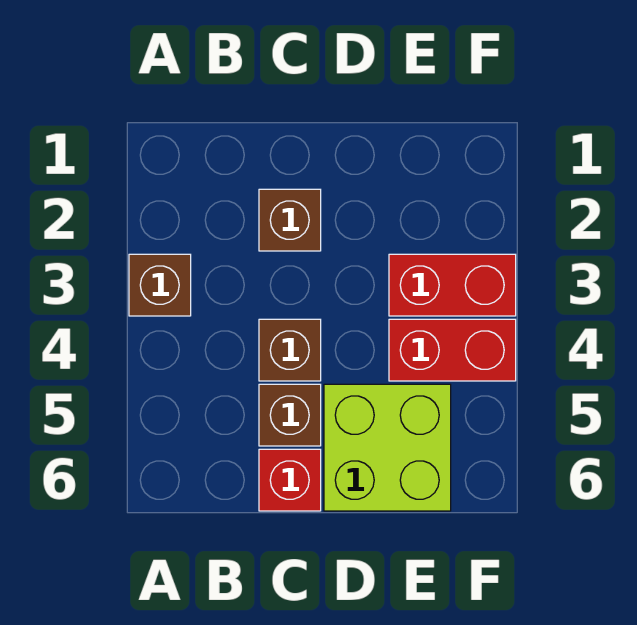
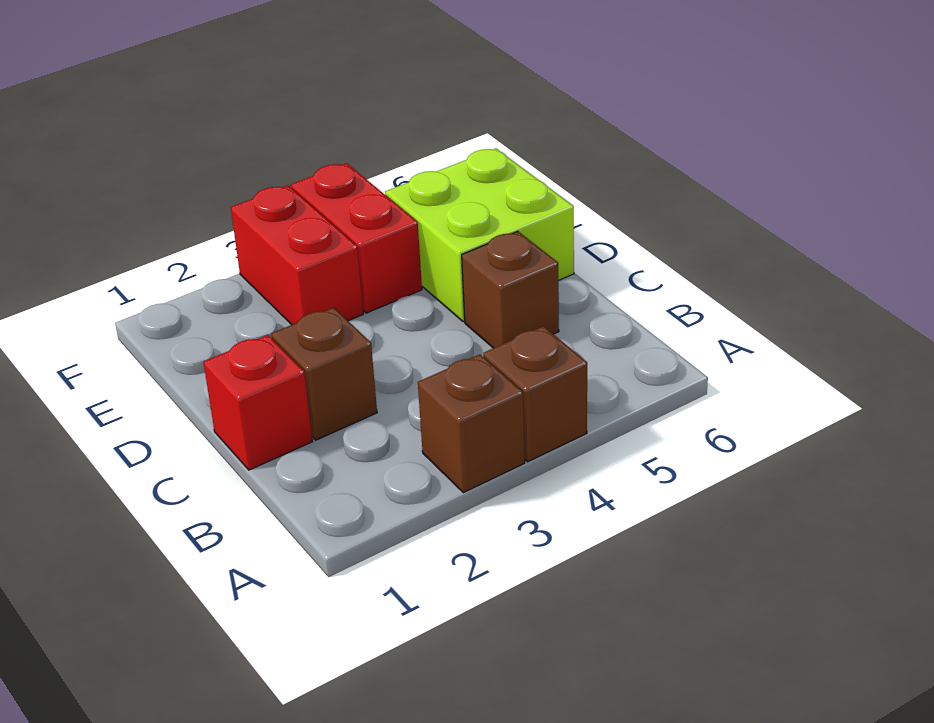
brown 1x1 brick [259,319,321,381] -> brown 1x1 brick moved to [483,326,587,462]
red 1x1 brick [259,449,321,511] -> red 1x1 brick moved to [203,335,312,470]

